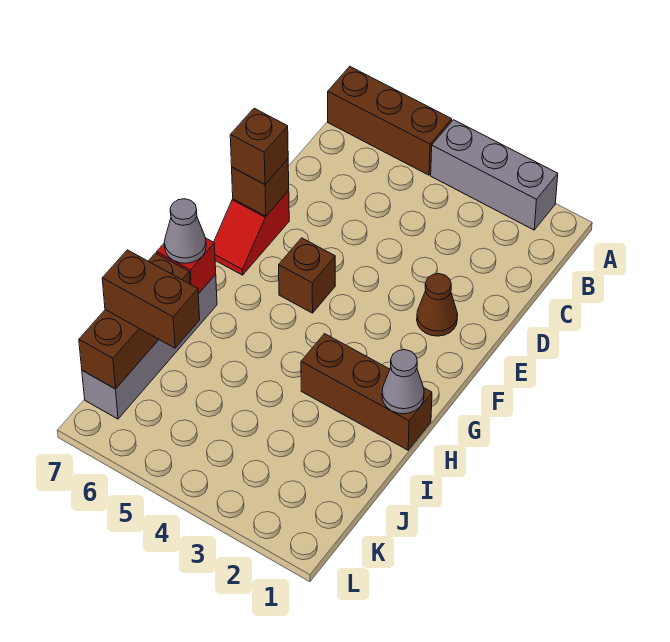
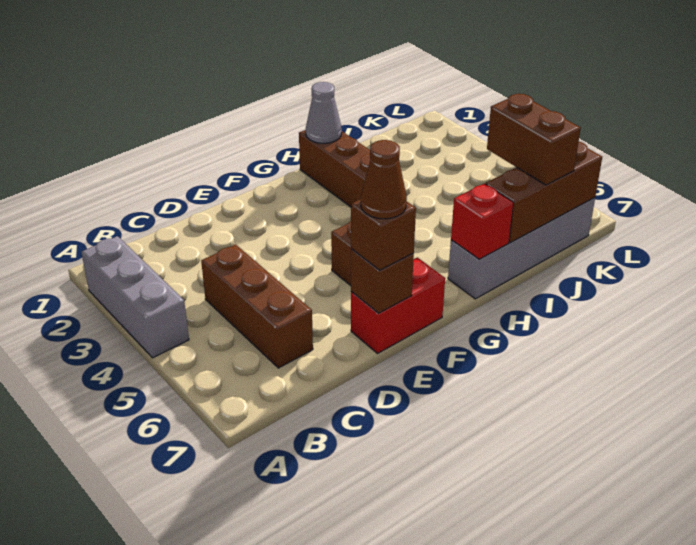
brown 1x3 brick [328,67,452,175] -> brown 1x3 brick moved to [201,244,313,368]
brown 1x1 cone [417,274,458,336] -> brown 1x1 cone moved to [361,140,407,219]
red 1x2 slope [214,191,289,275] -> red 1x2 brick [351,257,445,353]
grey 1x1 cone [164,199,206,263] -> none

